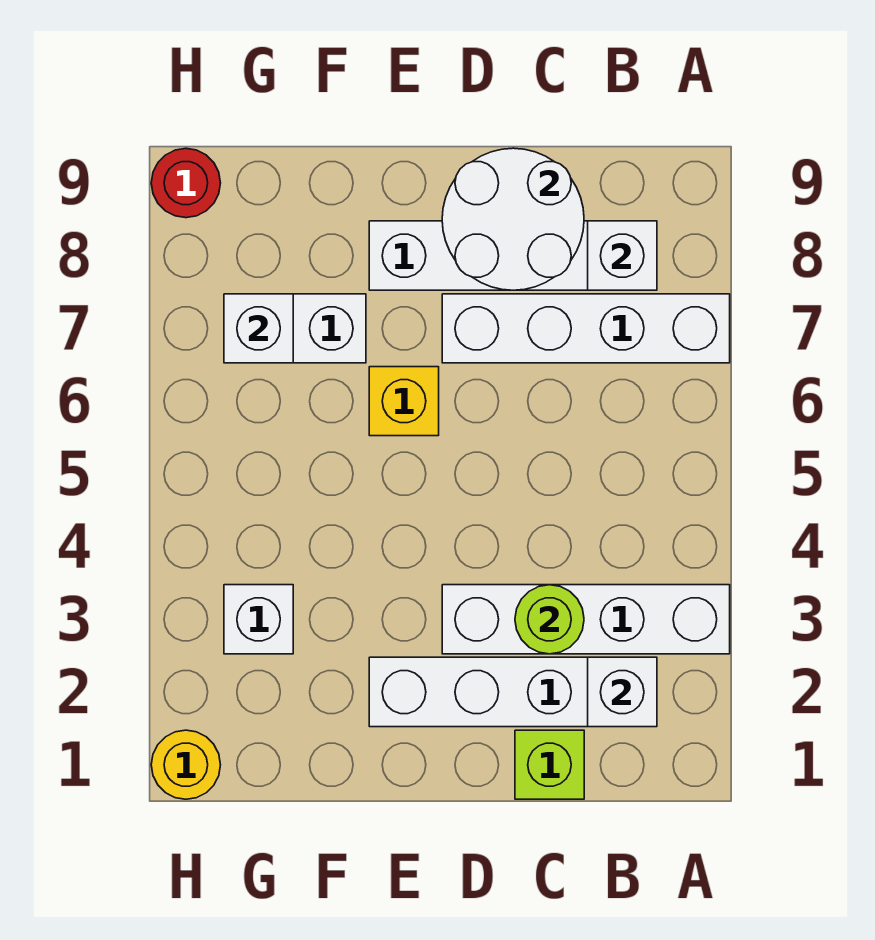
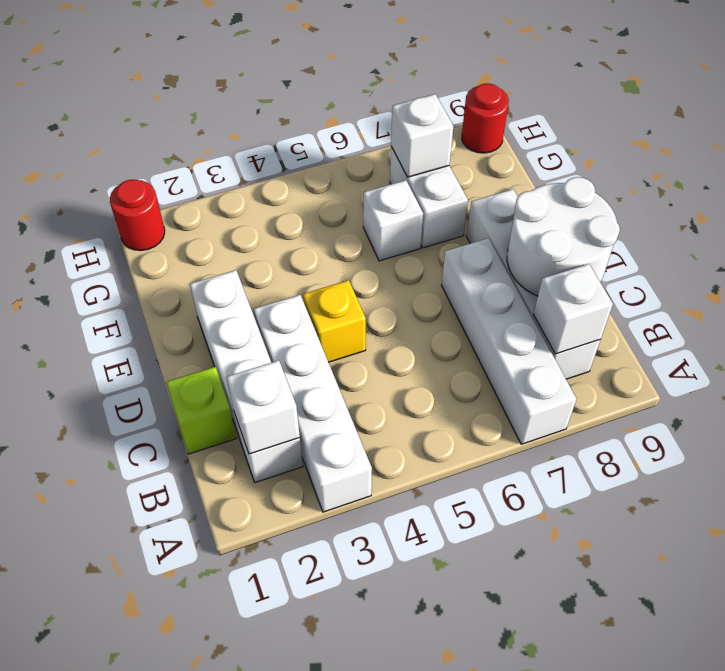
lime 1x1 round brick [515,585,584,654] -> none
yellow 1x1 brick [369,367,439,436] -> yellow 1x1 brick moved to [303,280,366,362]
white 1x1 brick [224,585,293,654] -> white 1x1 brick moved to [363,180,423,261]
yellow 1x1 round brick [151,730,220,799] -> red 1x1 round brick [110,180,165,250]

